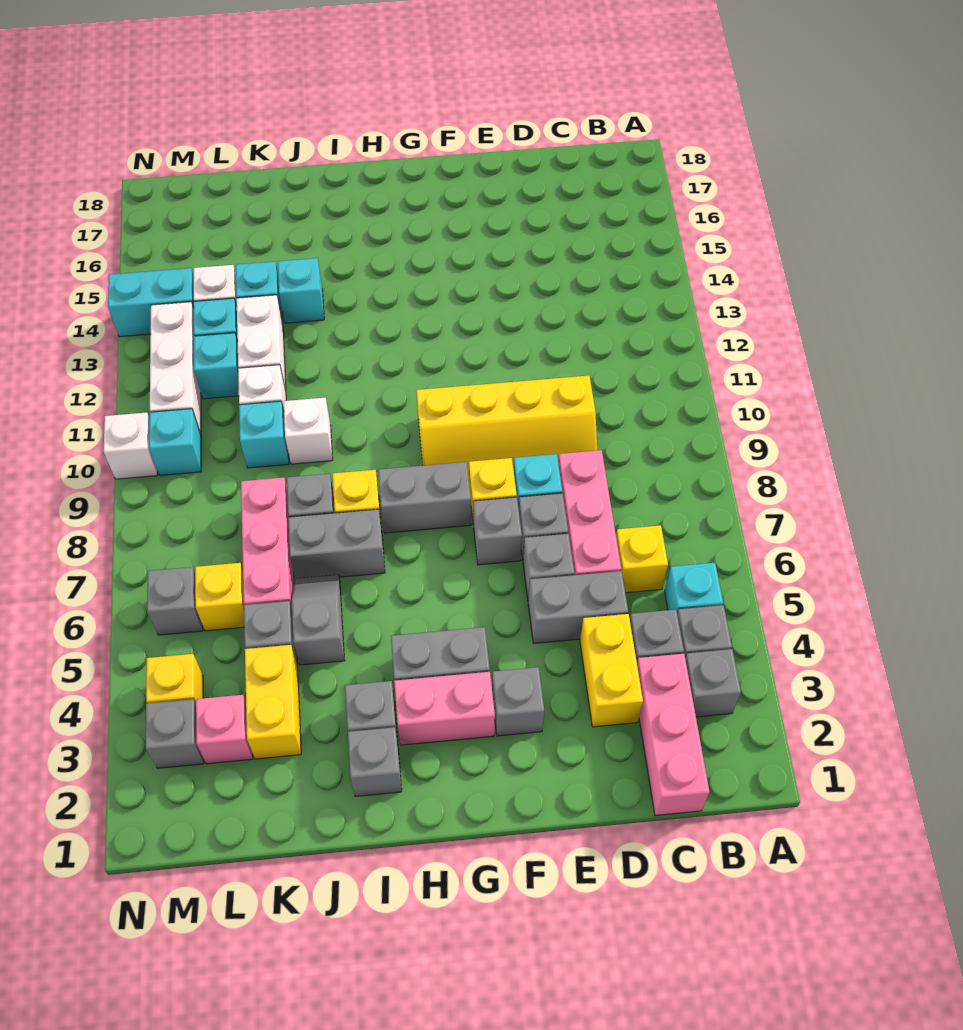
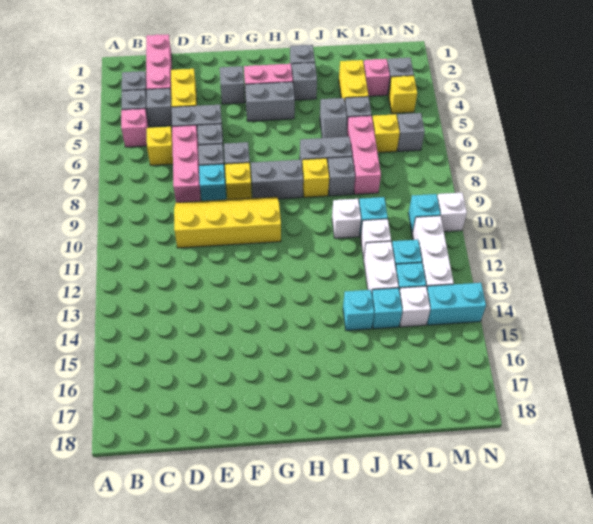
cyan 1x1 brick [665,563,723,613] -> pink 1x1 brick [121,109,149,147]

